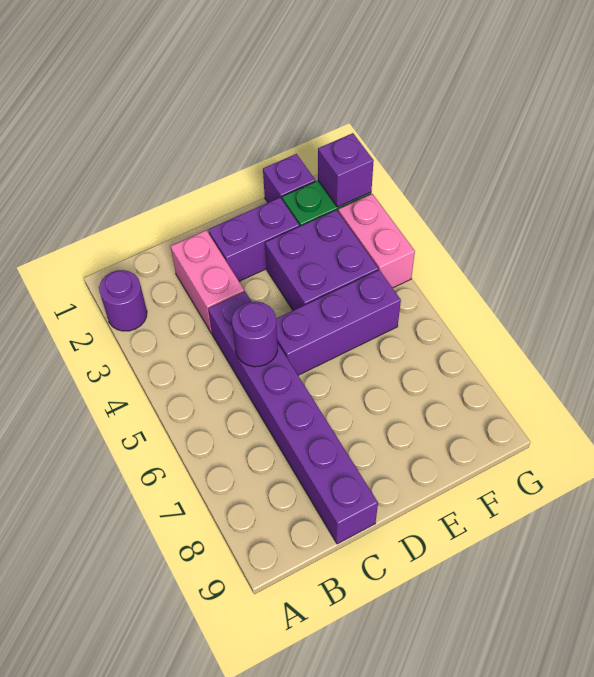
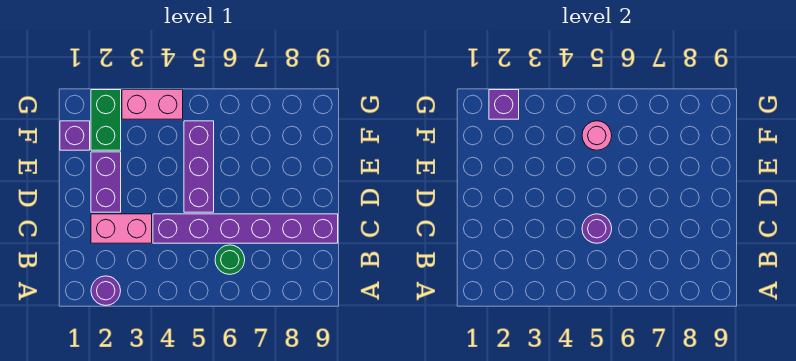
none -> green 1x1 round brick [215,245,245,274]
purple 2x2 brick [265,210,378,310] -> none
none -> pink 1x1 round brick [582,121,612,150]

